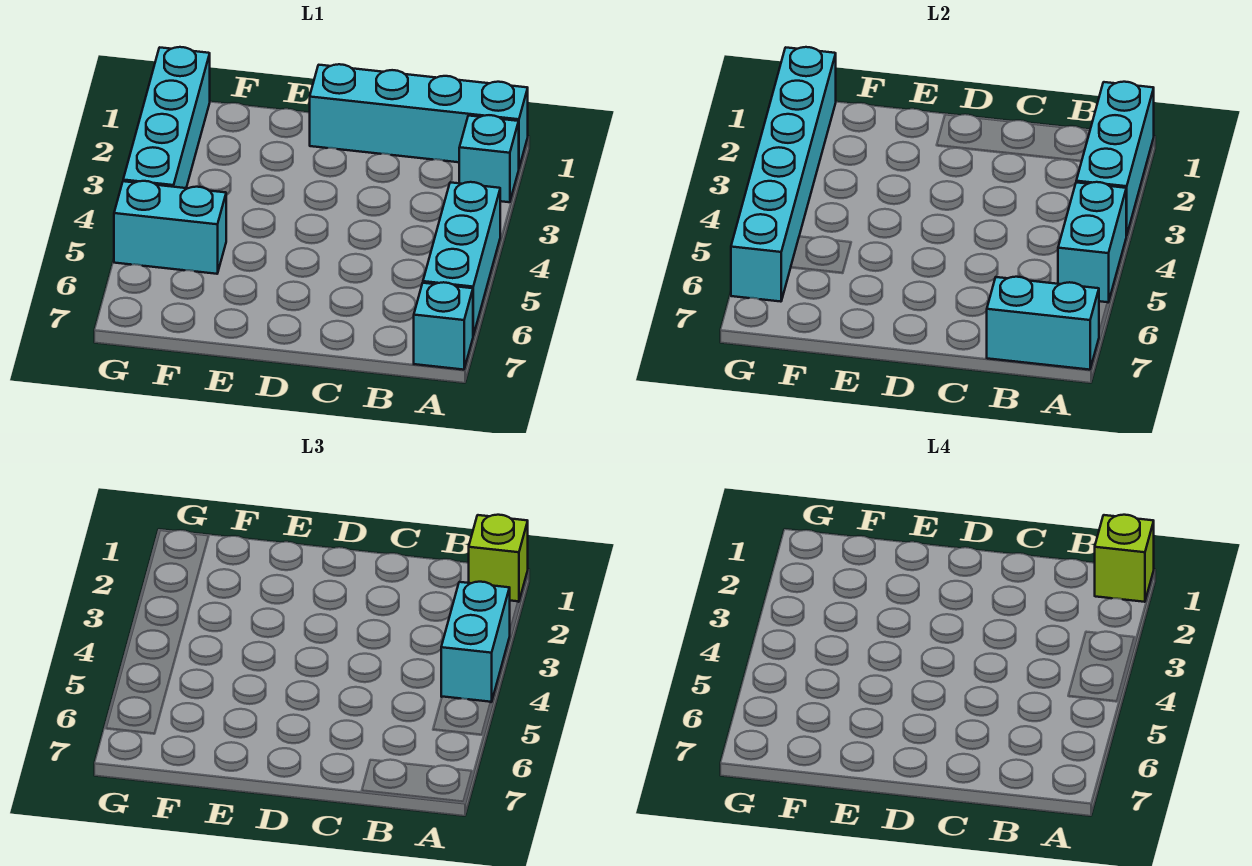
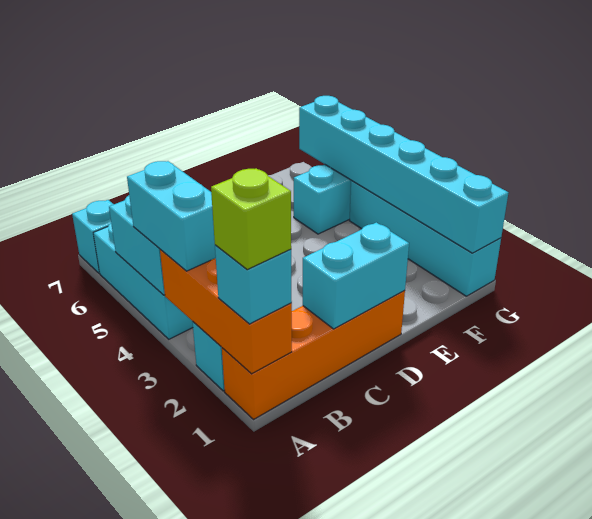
cyan 1x4 brick [310,64,528,167] -> orange 1x4 brick [222,290,405,420]
cyan 1x3 brick [1076,82,1154,235] -> orange 1x3 brick [160,249,292,374]
lime 1x1 brick [469,515,528,602] -> cyan 1x1 brick [215,245,292,324]
cyan 1x2 brick [987,277,1099,370] -> cyan 1x2 brick moved to [303,222,409,329]

